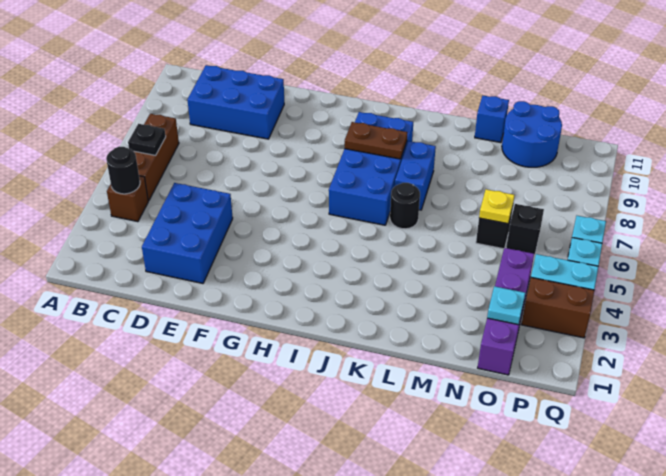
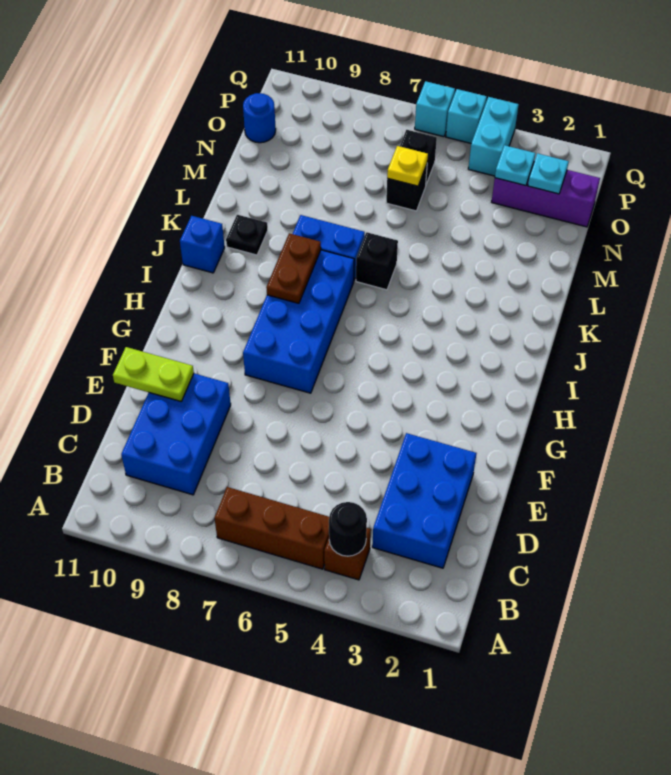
black 1x1 plate [128,124,166,155] -> black 1x1 plate moved to [226,215,268,255]
blue 2x3 brick [142,183,233,283] -> blue 2x3 brick turned to [372,433,476,568]
none -> lime 1x2 plate [113,347,194,401]
blue 2x4 brick [329,112,413,225] -> blue 2x4 brick turned to [243,250,354,393]
black 1x1 round brick [390,183,420,229] -> black 1x1 brick [356,232,398,290]
blue 1x1 brick [475,96,509,143] -> blue 1x1 brick moved to [180,216,225,273]
blue 2x2 round brick [502,101,562,167] -> blue 1x1 round brick [243,93,276,143]
purple 1x4 brick [478,248,534,375] -> purple 1x3 brick [492,170,600,227]
none -> cyan 1x1 plate [495,145,535,186]
brown 1x2 brick [521,277,594,338] -> none

